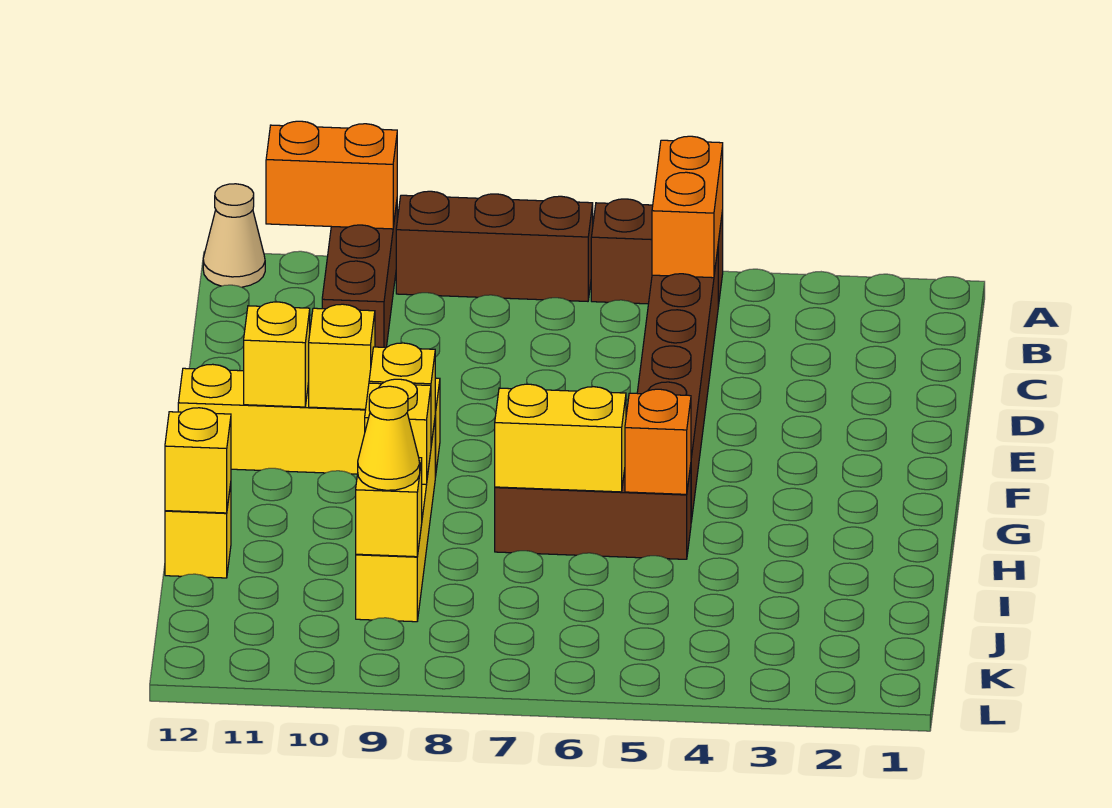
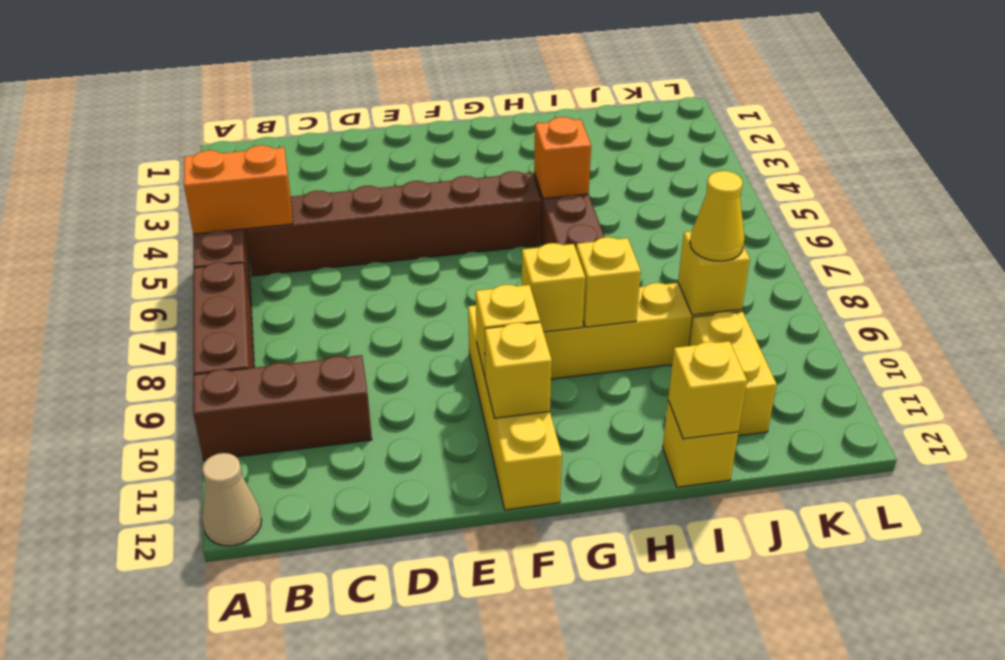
orange 1x2 brick [266,121,397,229] -> none
yellow 1x2 brick [495,384,626,492] -> yellow 1x2 brick moved to [689,311,777,436]

